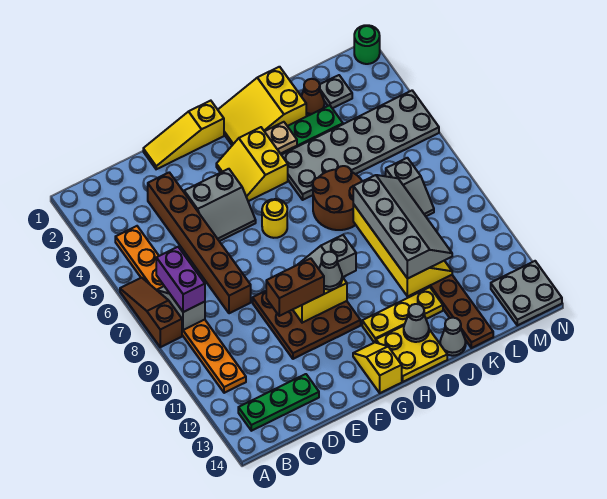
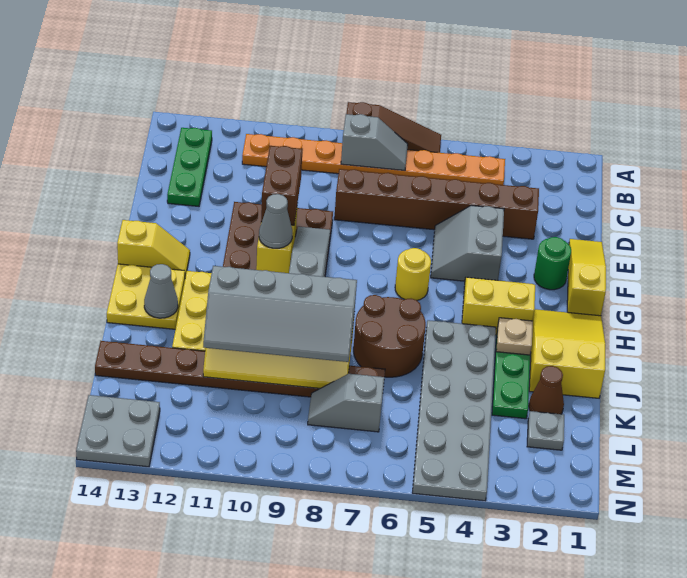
purple 1x2 brick [156,247,205,312] -> none
grey 1x1 cone [440,318,466,356] -> none
green 1x1 round brick [354,25,380,64] -> green 1x1 round brick moved to [534,237,571,290]

